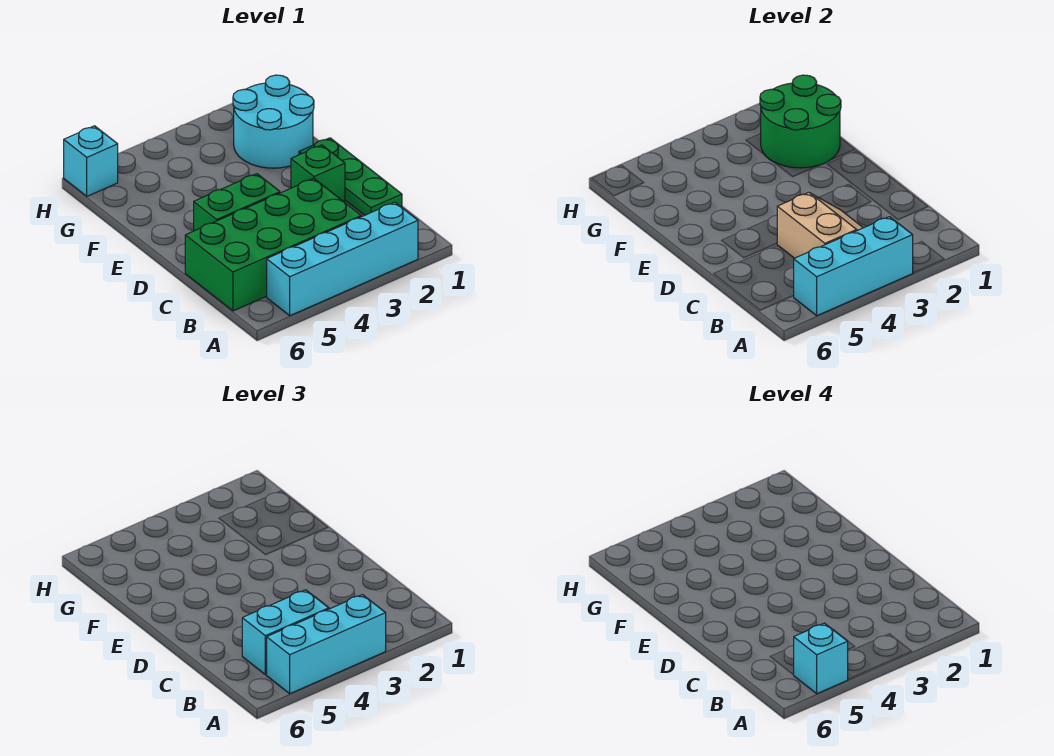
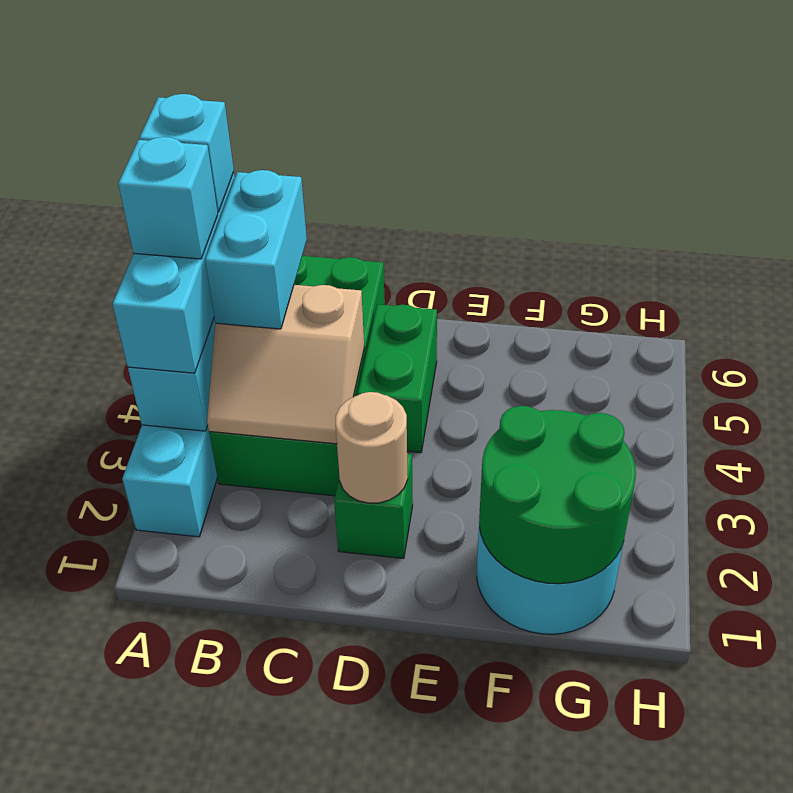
green 1x3 plate [299,138,402,215] -> none
none -> tan 1x1 round brick [335,392,408,503]
cyan 1x1 brick [64,126,118,196] -> cyan 1x1 brick moved to [118,137,218,259]

